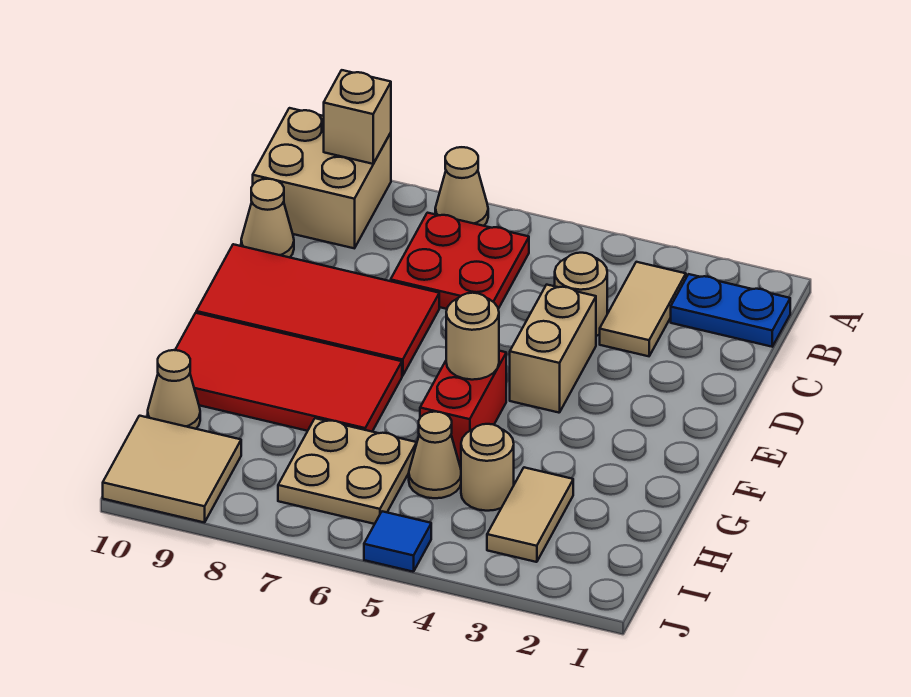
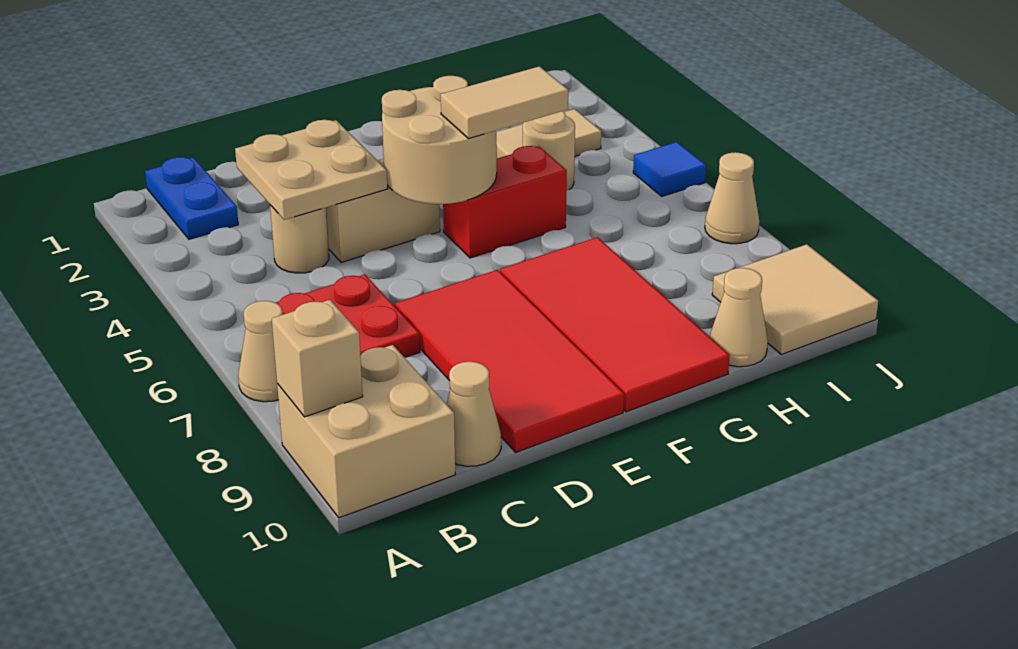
tan 1x2 tile [600,262,686,356] -> tan 1x2 tile moved to [441,66,568,139]
tan 1x1 round brick [446,293,499,380] -> tan 2x2 round brick [382,76,497,204]
tan 1x1 cone [409,412,461,498] -> tan 1x1 cone moved to [705,152,759,244]
tan 2x2 plate [278,418,417,524] -> tan 2x2 plate moved to [235,120,387,220]

